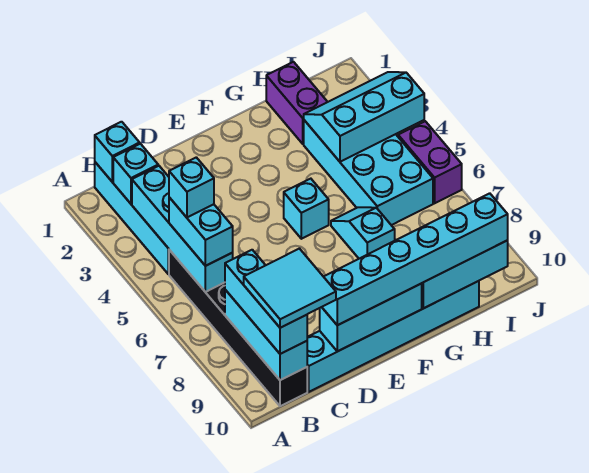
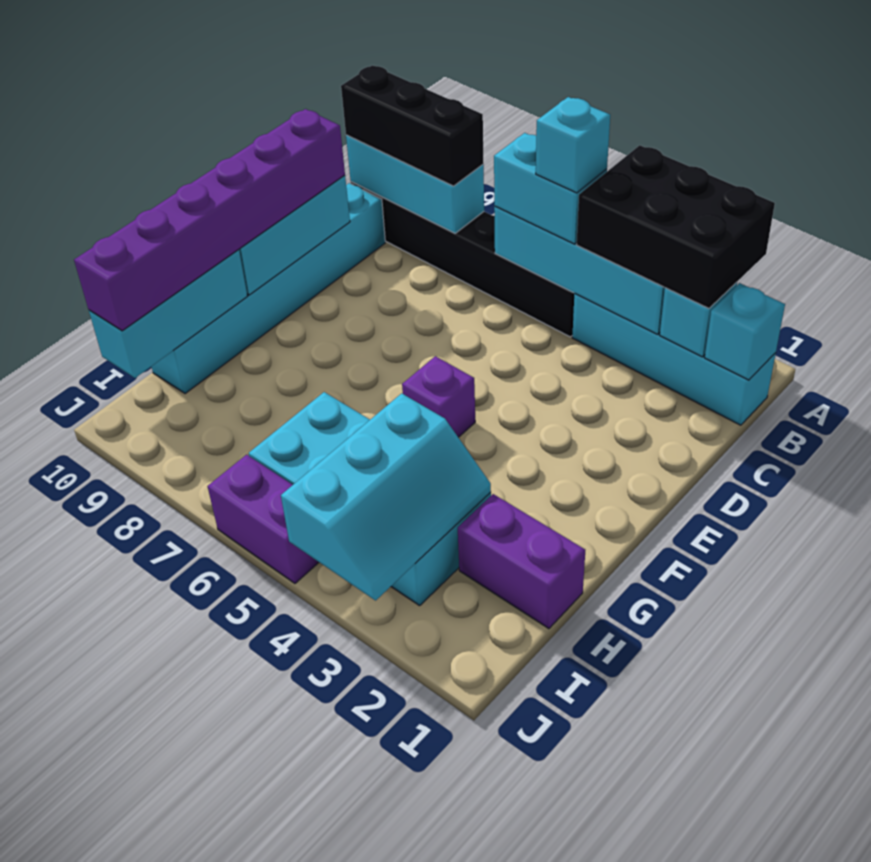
none -> black 2x3 brick [577,145,775,308]
cyan 1x3 brick [225,250,307,354] -> black 1x3 brick [341,65,484,186]
cyan 2x2 tile [244,249,336,328] -> none
cyan 1x6 brick [322,193,508,325] -> purple 1x6 brick [74,109,345,331]
cyan 1x1 brick [284,179,329,239] -> purple 1x1 brick [402,356,475,437]
cyan 1x2 slope [331,207,395,259] -> none

